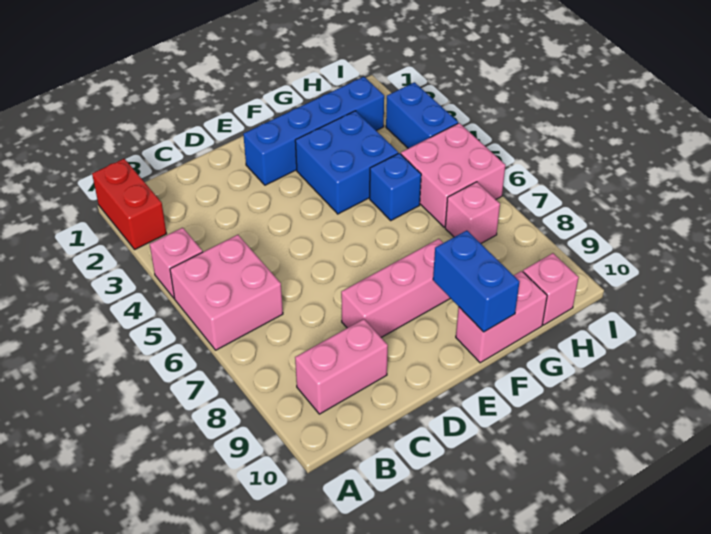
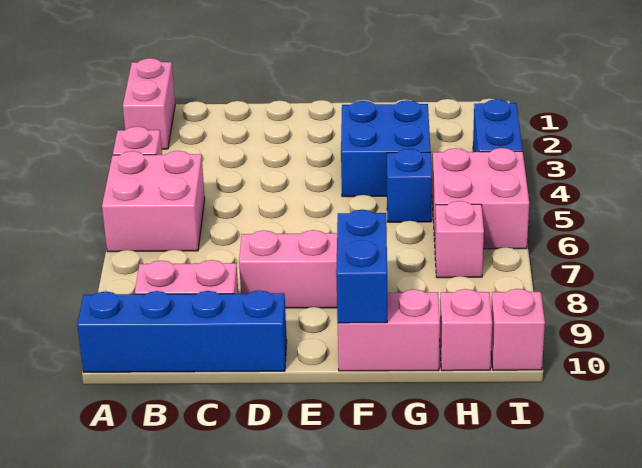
red 1x2 brick [92,159,167,249] -> pink 1x2 brick [123,58,175,149]
blue 1x4 brick [243,77,384,185] -> blue 1x4 brick moved to [77,290,287,372]
none -> pink 1x1 brick [491,289,545,370]

